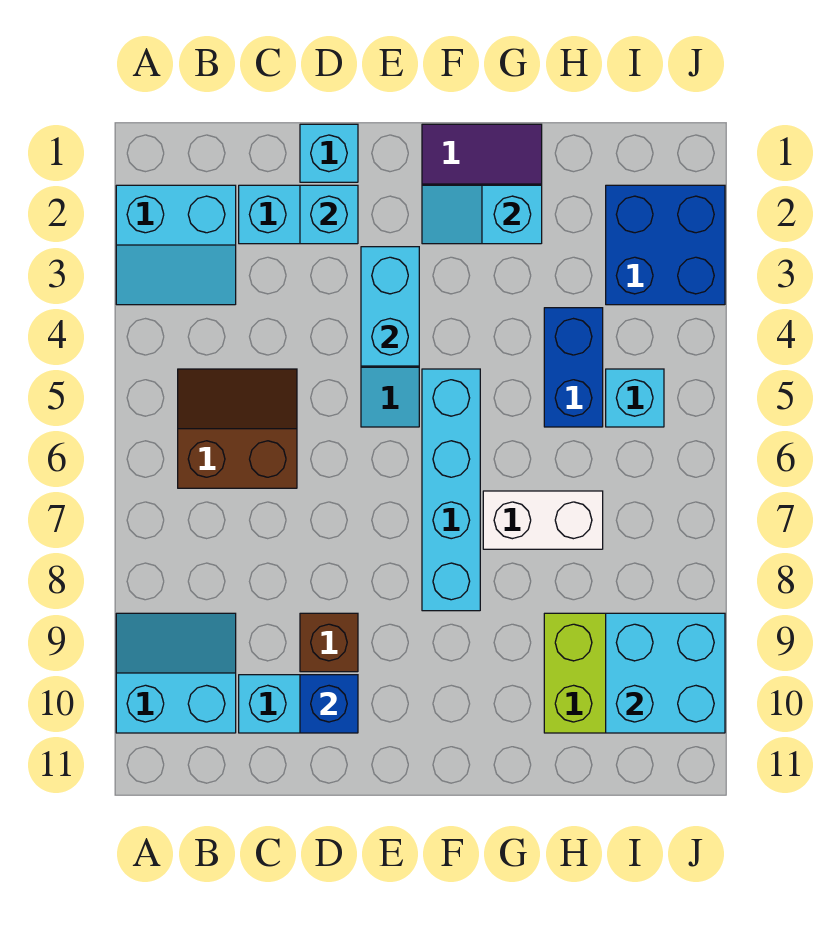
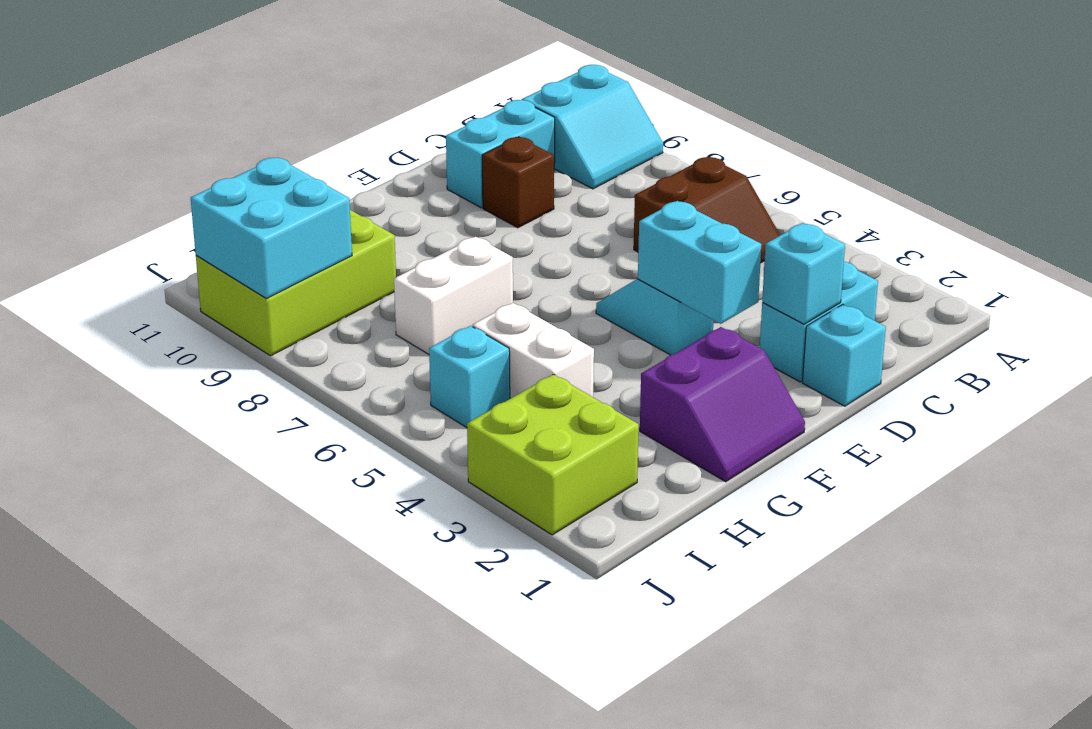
cyan 2x2 slope [116,185,236,305] -> none
blue 1x1 brick [300,675,358,733] -> none
cyan 1x2 slope [422,185,542,244] -> none
cyan 1x4 brick [422,369,480,611] -> none
blue 1x2 brick [544,308,603,427] -> white 1x2 brick [473,303,594,399]
blue 2x2 brick [606,185,725,305] -> lime 2x2 brick [467,374,639,535]

